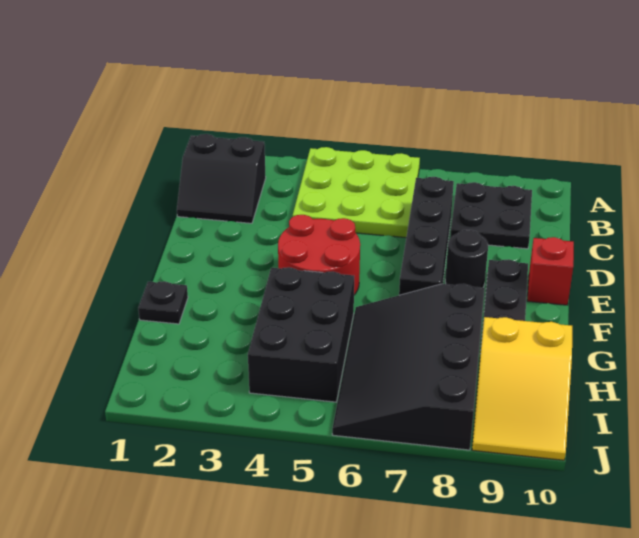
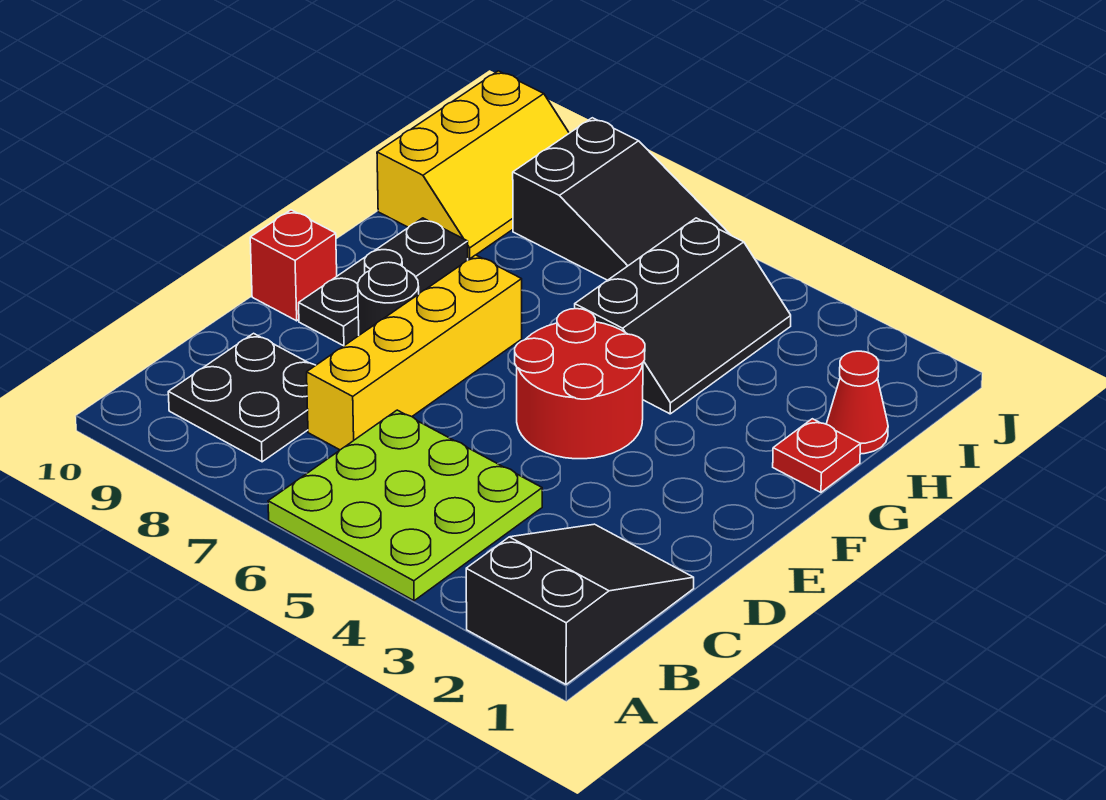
black 2x2 slope [177,134,266,223] -> black 2x3 slope [466,524,694,684]
black 1x4 brick [399,177,454,295] -> yellow 1x4 brick [307,255,522,450]
black 1x1 plate [138,281,188,324] -> red 1x1 plate [773,419,861,492]
black 2x3 brick [248,267,354,402] -> black 2x3 slope [575,218,791,414]
black 3x4 slope [332,284,485,450] -> black 2x3 slope [513,118,730,280]
none -> red 1x1 cone [827,351,888,454]
yellow 2x3 slope [472,317,572,460] -> yellow 2x3 slope turned to [377,71,569,259]

